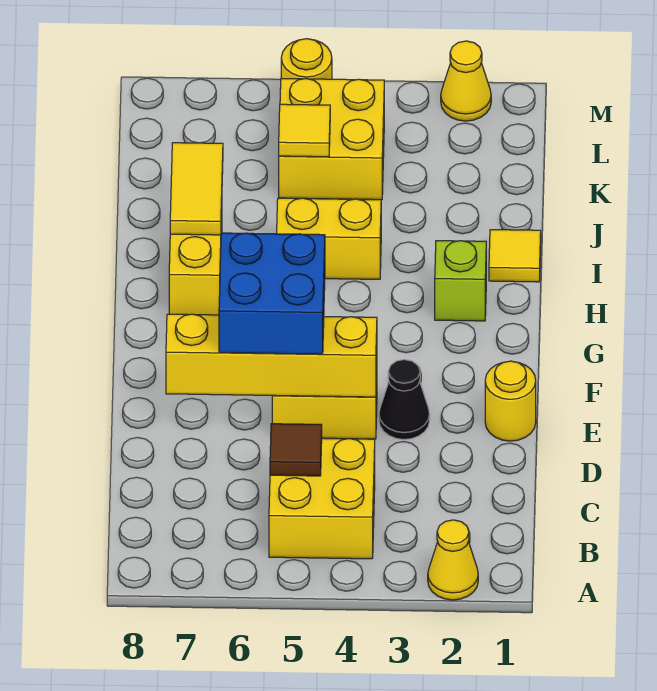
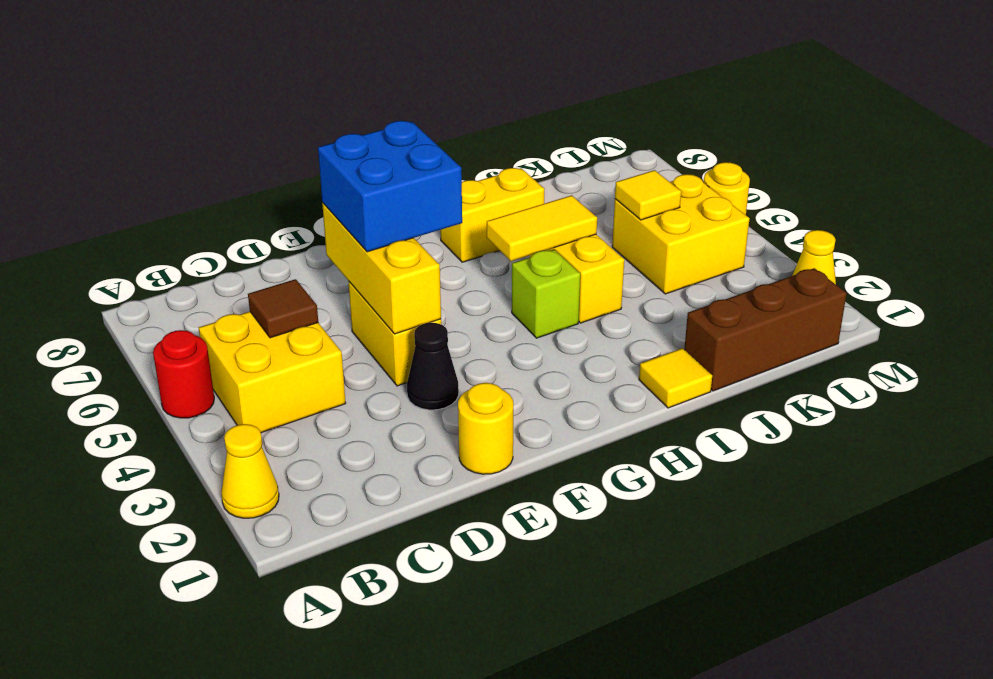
none -> red 1x1 round brick [153,330,214,418]
yellow 1x4 brick [166,314,377,397] -> yellow 1x3 brick [322,203,441,334]
lime 1x1 brick [435,241,486,321] -> lime 1x1 brick moved to [512,250,580,338]
yellow 1x2 tile [170,143,223,235] -> yellow 1x2 tile moved to [487,195,597,261]
none -> brown 1x3 brick [684,268,847,391]

